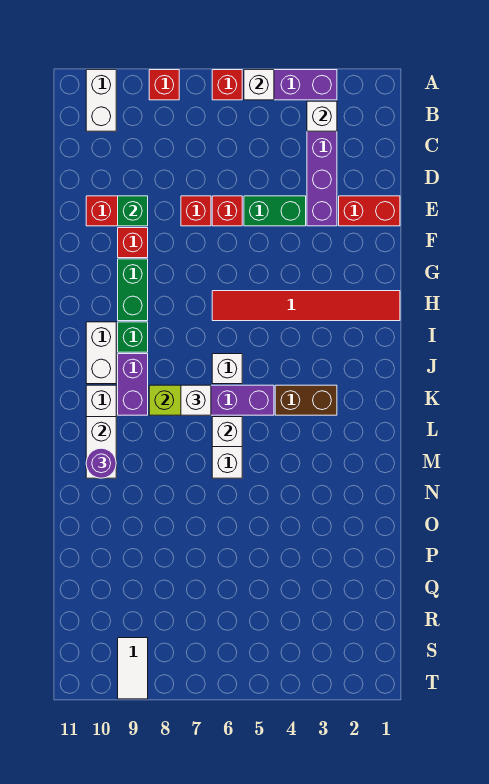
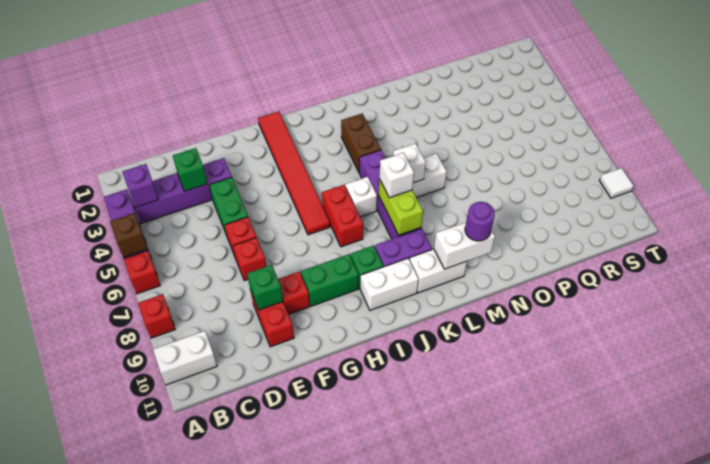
white 1x1 brick [244,70,274,100] -> brown 1x1 brick [110,213,147,258]
white 1x1 brick [307,101,337,131] -> purple 1x1 brick [123,164,158,207]
none -> green 1x1 brick [173,148,207,191]
red 1x2 brick [339,196,400,226] -> red 1x2 brick moved to [322,184,363,247]
white 1x2 tile [118,638,148,699] -> white 1x1 tile [599,168,634,198]

